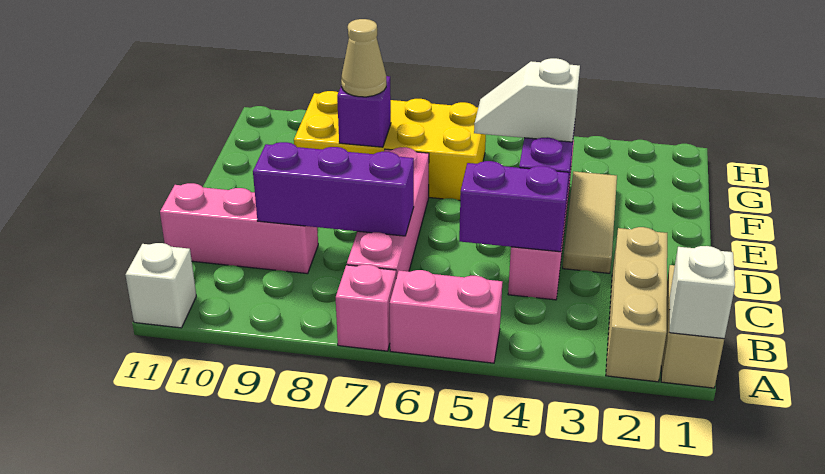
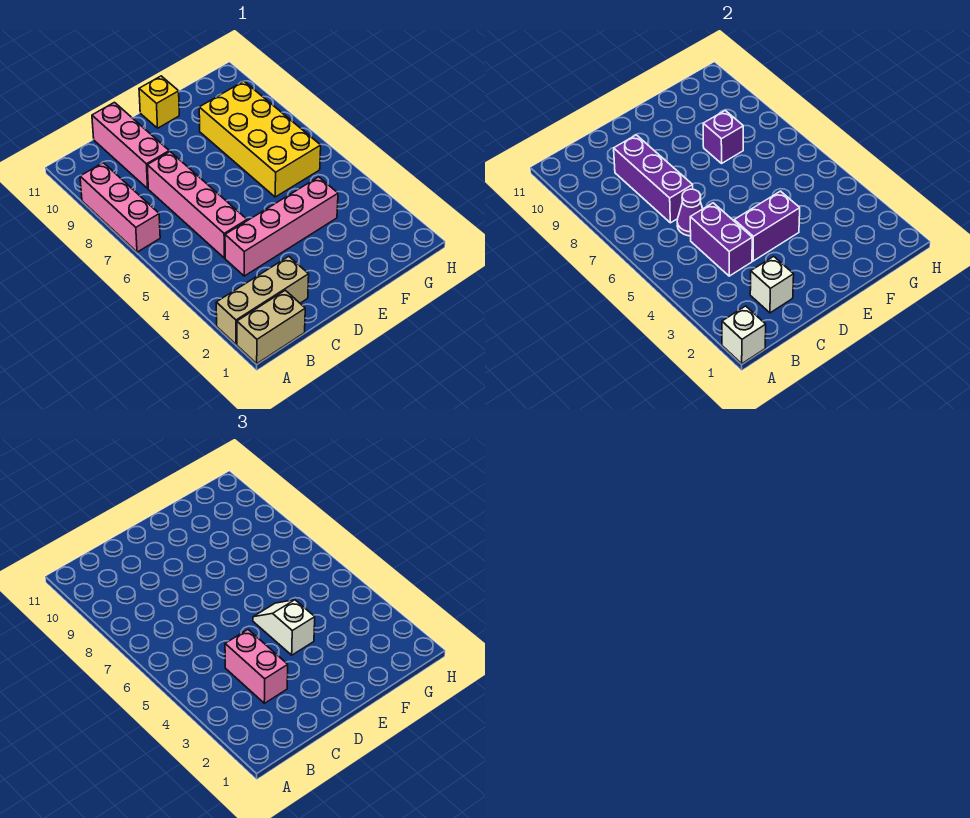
pink 1x2 brick [390,270,502,363] -> pink 1x2 brick moved to [225,630,288,703]
pink 1x1 brick [336,264,396,351] -> pink 1x3 brick [80,163,160,252]
white 1x1 brick [125,243,196,328] -> white 1x1 brick moved to [750,256,794,313]
pink 1x4 brick [347,147,429,278] -> pink 1x4 brick turned to [147,152,247,258]
none -> purple 1x1 cone [677,189,703,236]
tan 1x3 tile [563,171,617,273] -> none
none -> yellow 1x1 brick [139,76,179,128]
tan 1x1 cone [341,19,386,97] -> none

